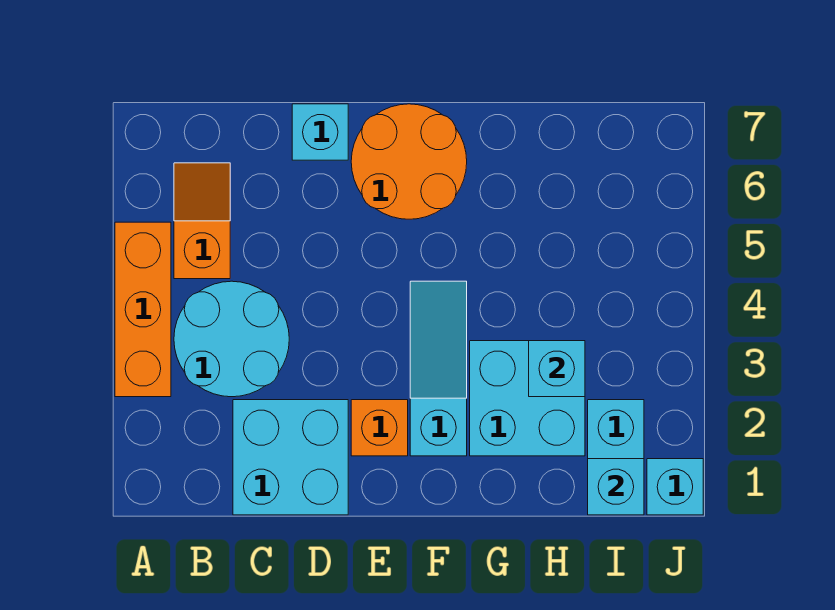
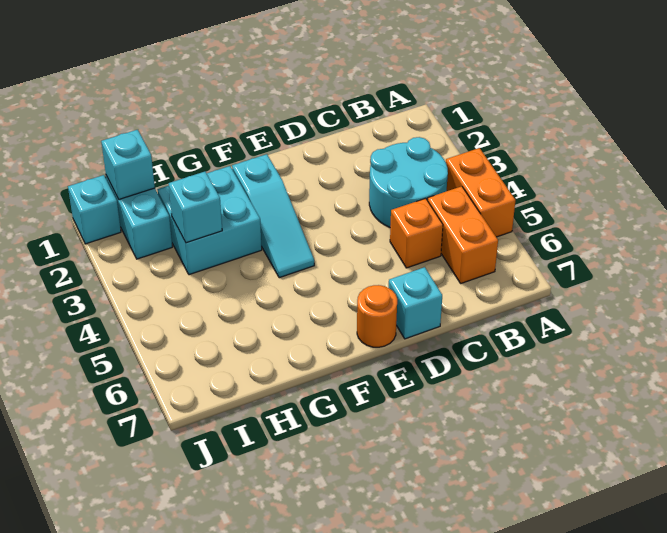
orange 1x3 brick [115,222,171,397] -> orange 1x2 brick [446,148,515,237]
orange 1x2 slope [174,163,230,279] -> orange 1x2 brick [427,186,498,283]
cyan 2x2 brick [233,400,348,515] -> none
orange 1x1 brick [351,400,408,456] -> orange 1x1 brick moved to [390,198,443,268]
orange 2x2 round brick [351,104,467,219] -> orange 1x1 round brick [357,285,397,347]

